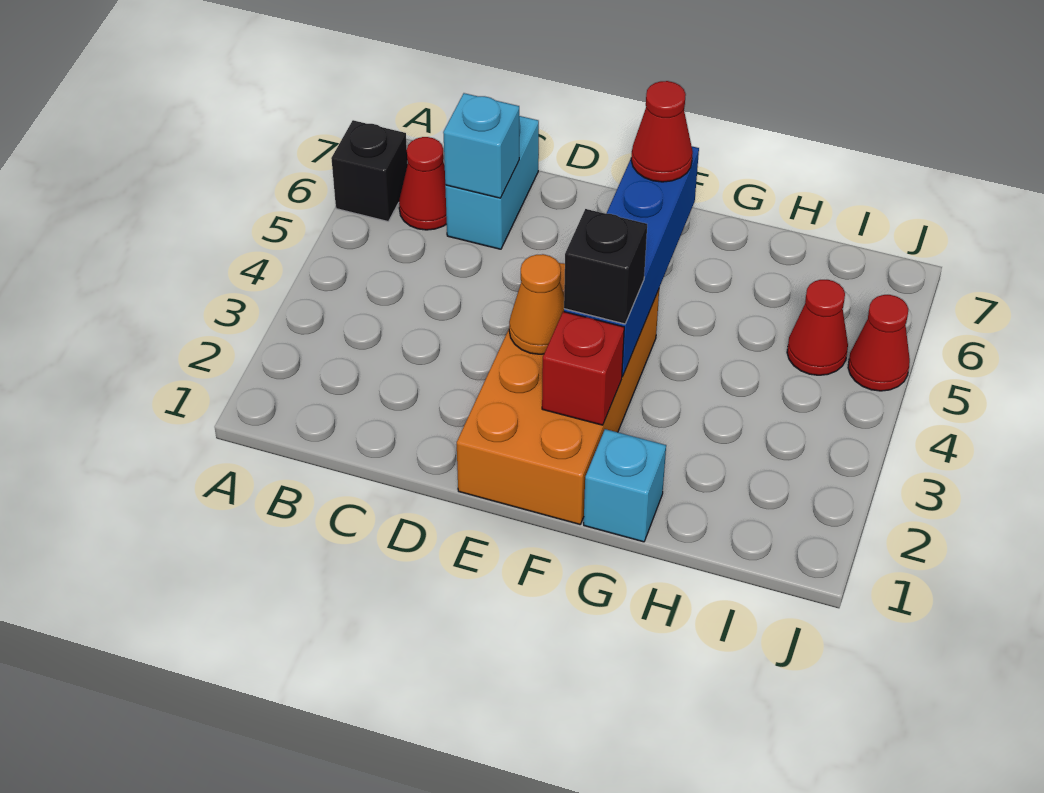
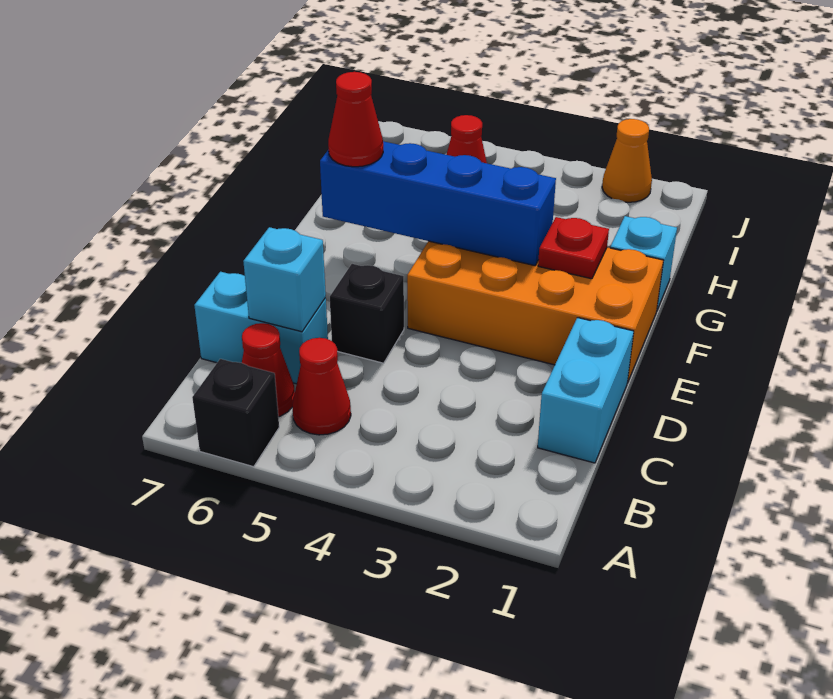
none -> cyan 1x2 brick [538,318,634,463]
orange 1x1 cone [509,254,564,354] -> orange 1x1 cone moved to [602,119,652,202]
red 1x1 brick [542,312,624,425] -> red 1x1 plate [538,217,609,279]
black 1x1 brick [564,209,647,324] -> black 1x1 brick moved to [330,264,404,363]
red 1x1 cone [848,295,910,391] -> red 1x1 cone moved to [292,338,351,435]

